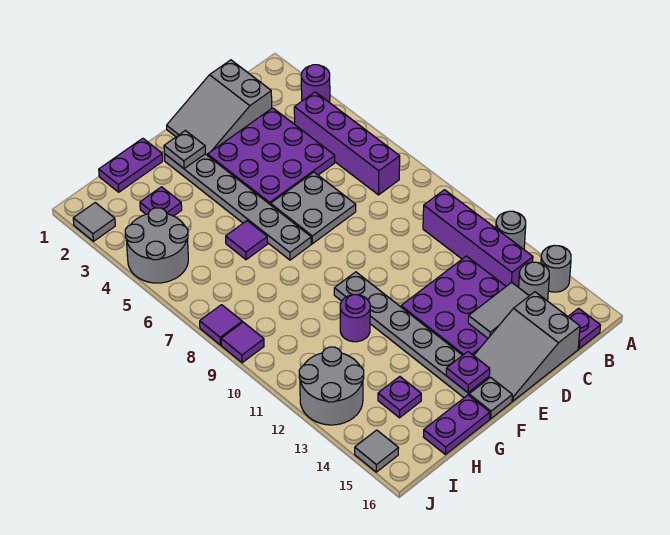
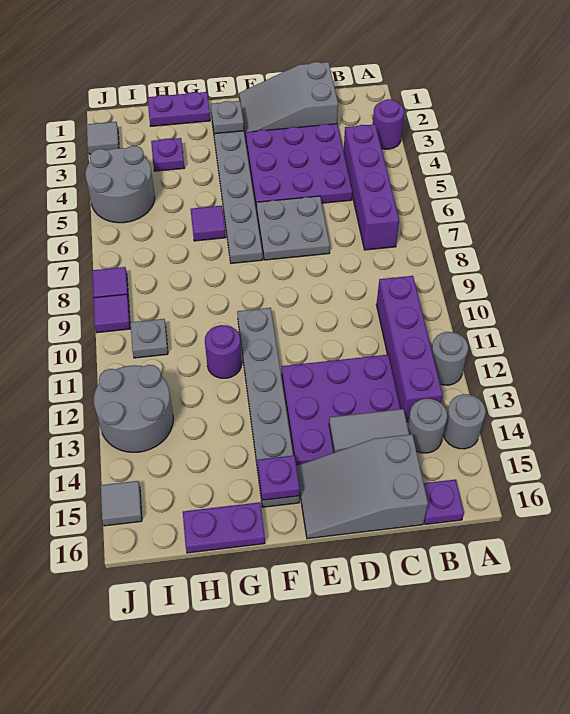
grey 1x1 plate [469,377,512,419] -> grey 1x1 plate moved to [131,319,168,358]
purple 1x1 plate [378,377,421,418] -> none

